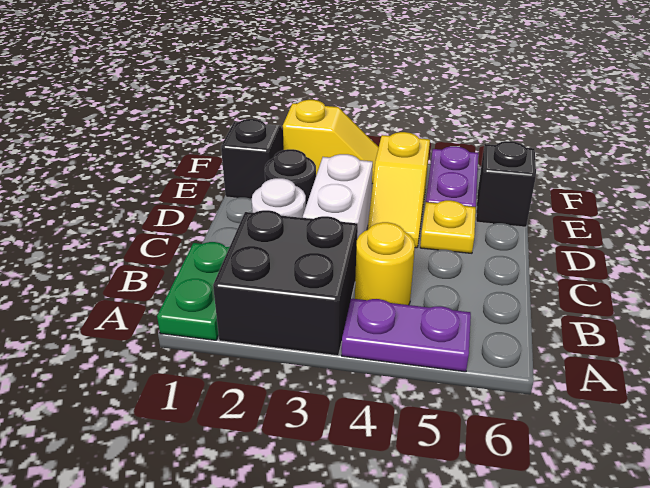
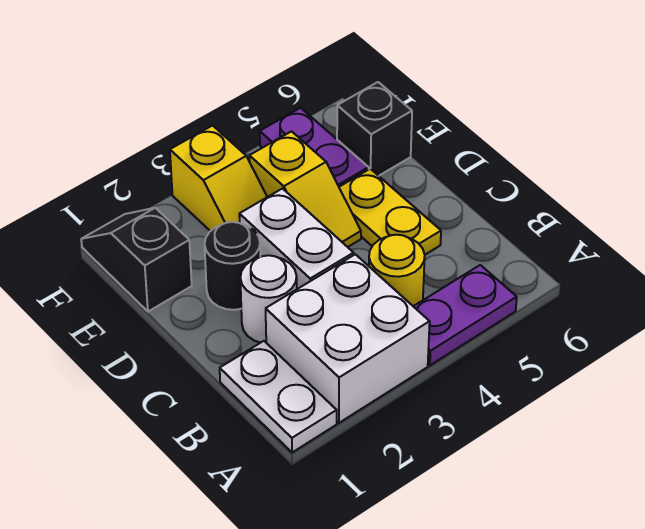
green 1x2 plate [157,242,229,340] -> white 1x2 plate [220,341,337,453]
black 2x2 brick [213,210,358,356] -> white 2x2 brick [266,254,430,423]
yellow 1x1 plate [420,200,476,253] -> yellow 1x2 plate [339,169,441,255]
yellow 1x2 slope [283,100,379,184] -> yellow 1x2 slope turned to [170,126,267,231]

